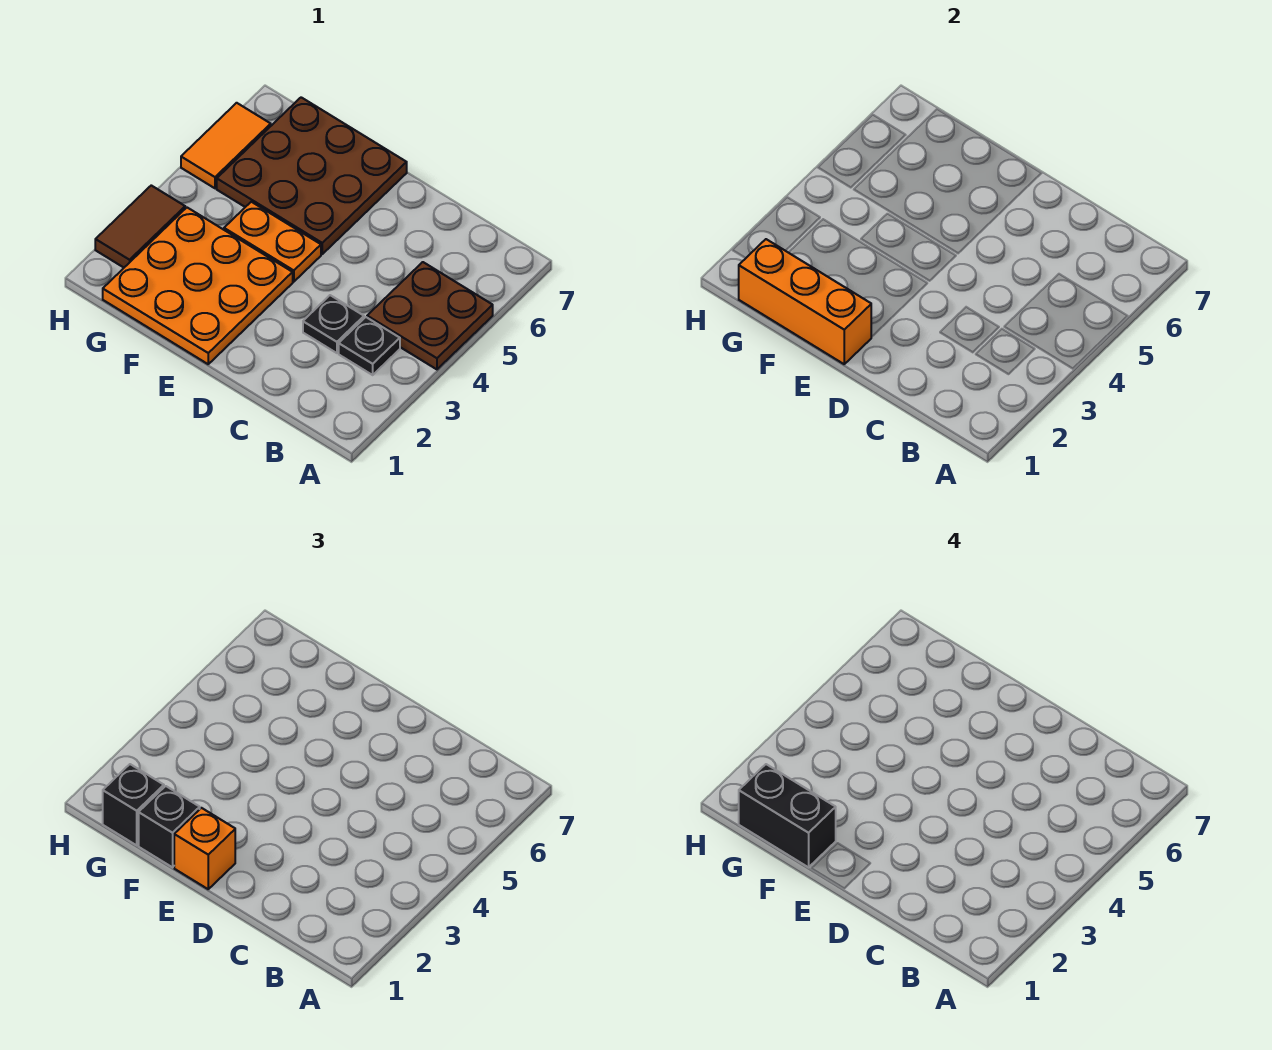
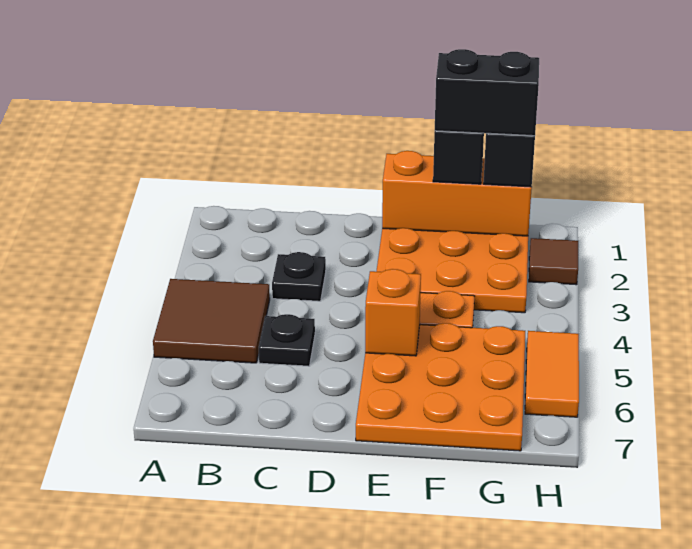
brown 2x2 plate [367,262,493,369] -> brown 2x2 tile [153,279,270,363]
black 1x1 plate [339,317,400,375] -> black 1x1 plate moved to [259,314,315,366]
orange 1x1 brick [174,808,235,889] -> orange 1x1 brick moved to [365,269,421,356]
brown 3x3 plate [217,97,407,254] -> orange 3x3 plate [356,323,525,451]
brown 1x2 tile [95,185,185,268] -> brown 1x1 tile [529,238,578,285]

